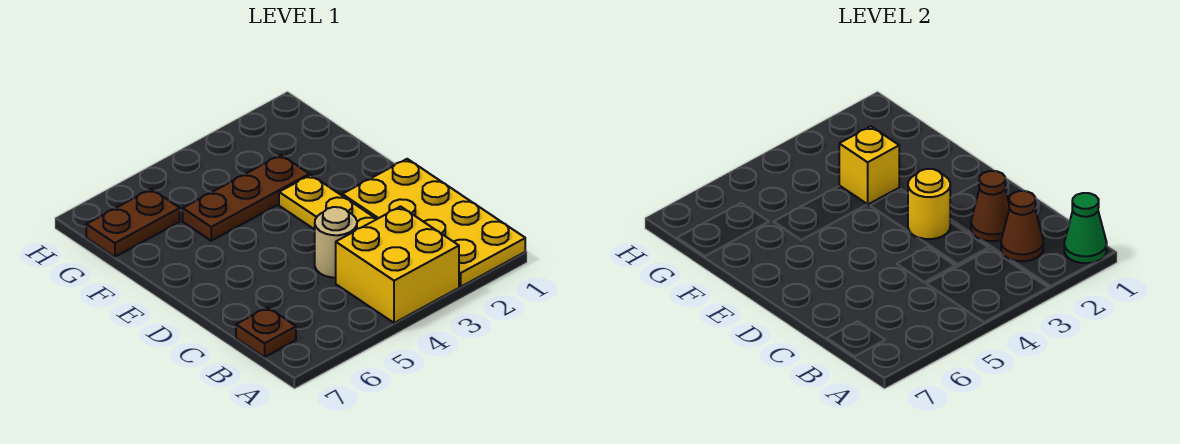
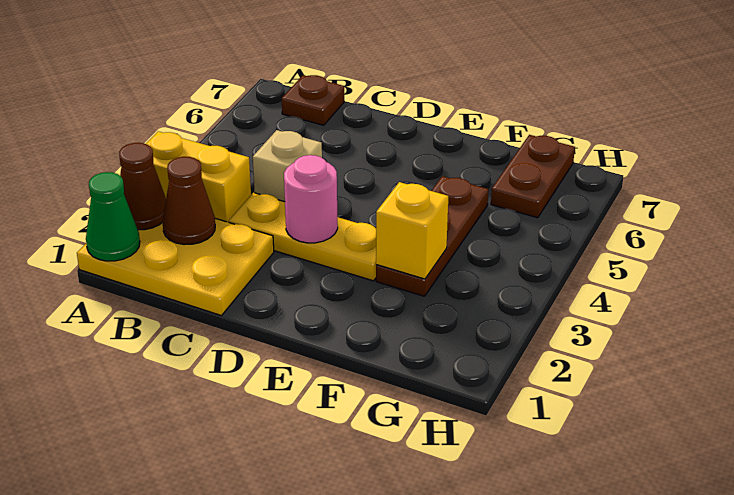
yellow 2x4 plate [342,159,525,287] -> yellow 2x3 plate [77,218,274,316]
yellow 2x2 brick [336,207,459,323] -> yellow 1x2 brick [146,131,251,222]
brown 1x1 cone [971,171,1009,241] -> brown 1x1 cone moved to [119,143,166,230]
tan 1x1 round brick [315,207,357,278] -> tan 1x1 brick [253,130,322,202]
yellow 1x1 round brick [908,169,950,239] -> pink 1x1 round brick [284,155,338,243]

